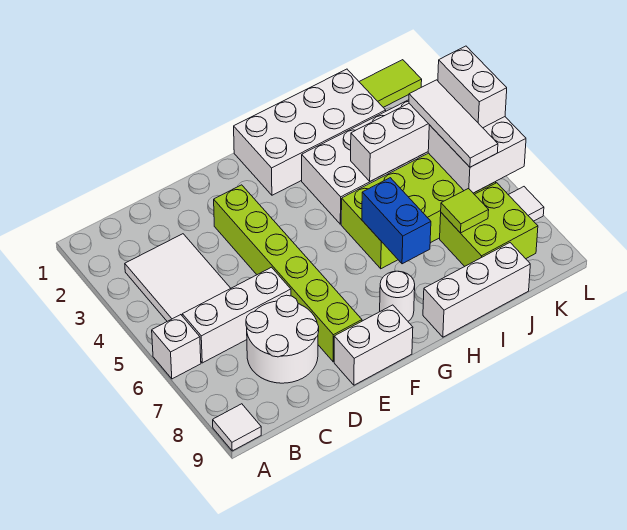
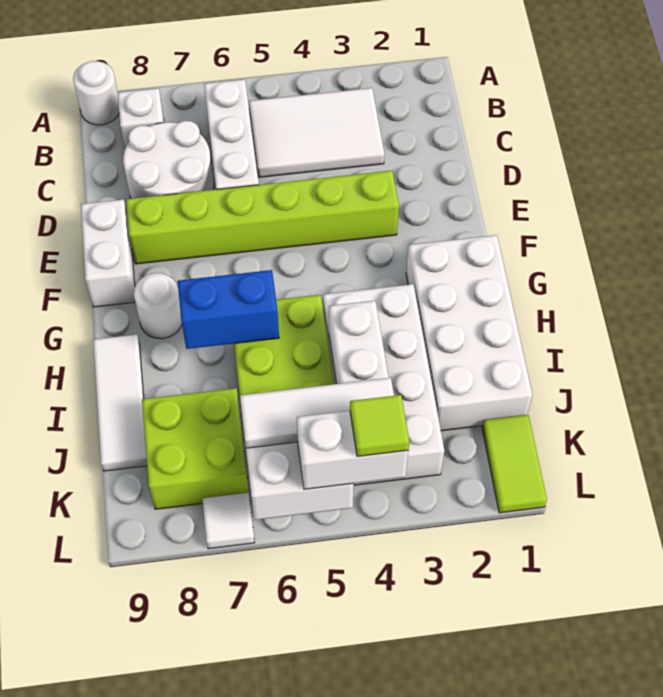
white 1x1 brick [152,315,201,379] -> white 1x1 brick moved to [118,88,164,148]
white 1x1 tile [213,404,261,451] -> white 1x1 round brick [73,61,119,125]
white 1x3 brick [423,243,530,337] -> white 1x3 tile [93,335,147,471]
lime 1x1 tile [441,189,489,233] -> lime 1x1 tile moved to [350,395,409,457]

